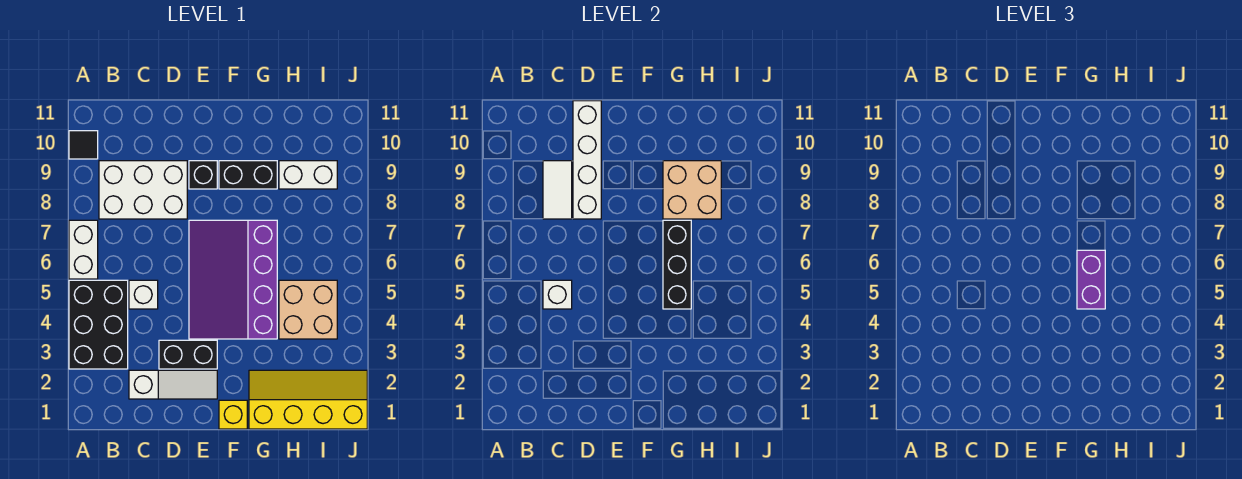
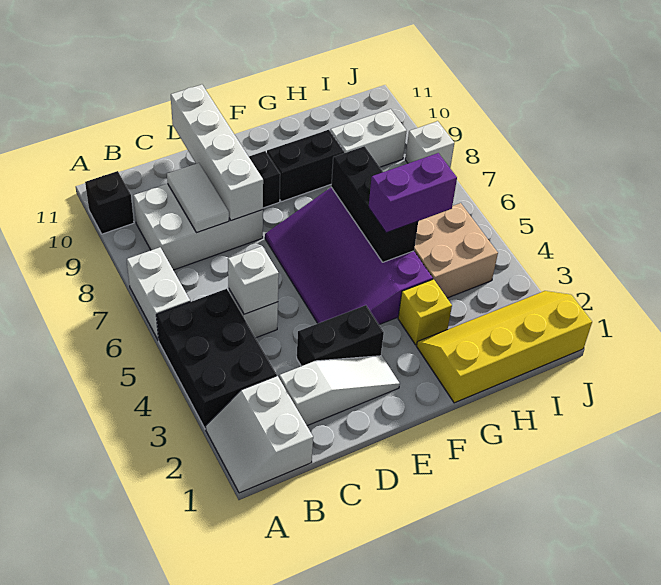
none -> white 2x2 slope [206,376,313,493]
black 1x1 tile [69,131,98,159] -> black 1x1 brick [85,171,134,234]
yellow 1x1 brick [219,400,247,429] -> yellow 1x1 brick moved to [398,279,452,345]
purple 1x2 brick [1077,250,1105,309] -> purple 1x2 brick turned to [369,153,457,233]
tan 2x2 brick [663,161,721,219] -> none
none -> white 1x1 brick [405,121,454,167]

